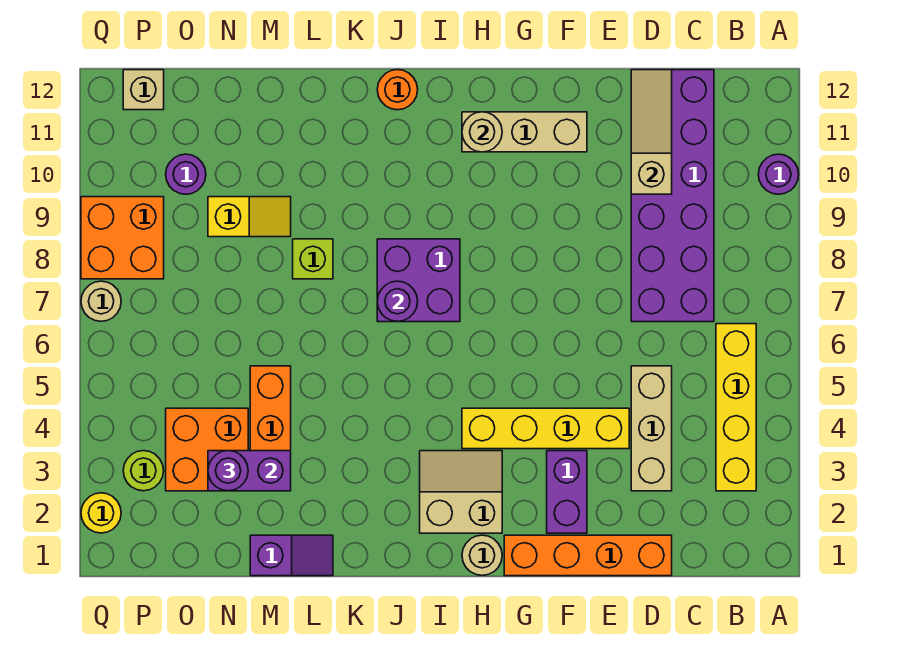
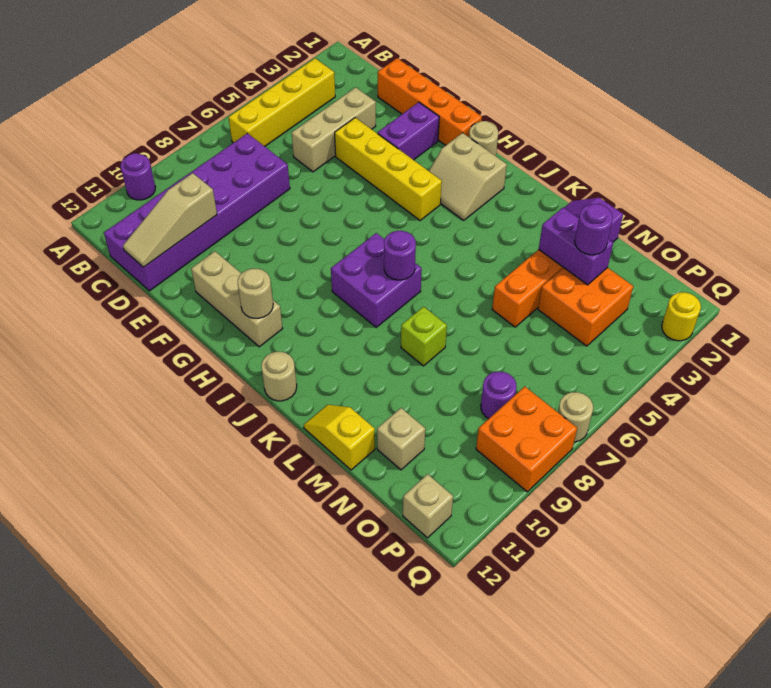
orange 1x1 round brick [377,70,418,110] -> tan 1x1 round brick [261,352,297,401]
yellow 1x2 slope [208,197,291,237] -> yellow 1x2 slope moved to [304,405,375,470]
none -> tan 1x1 brick [377,408,425,470]
purple 1x1 round brick [166,154,206,194] -> purple 1x1 round brick moved to [481,372,517,419]
lime 1x1 round brick [123,451,164,491] -> none

